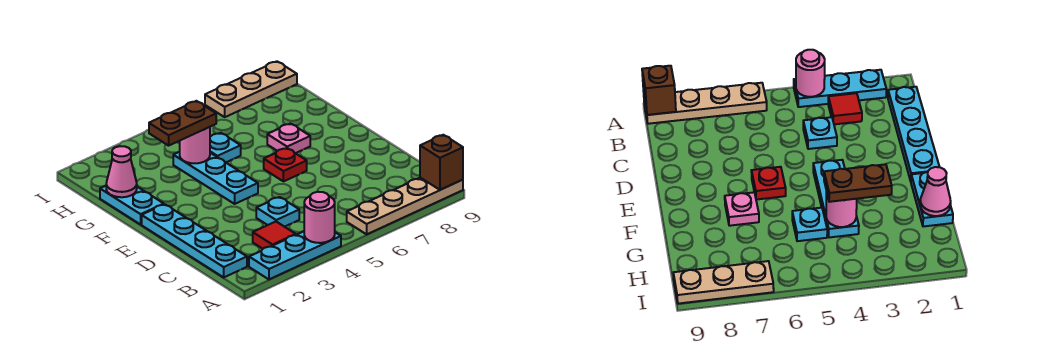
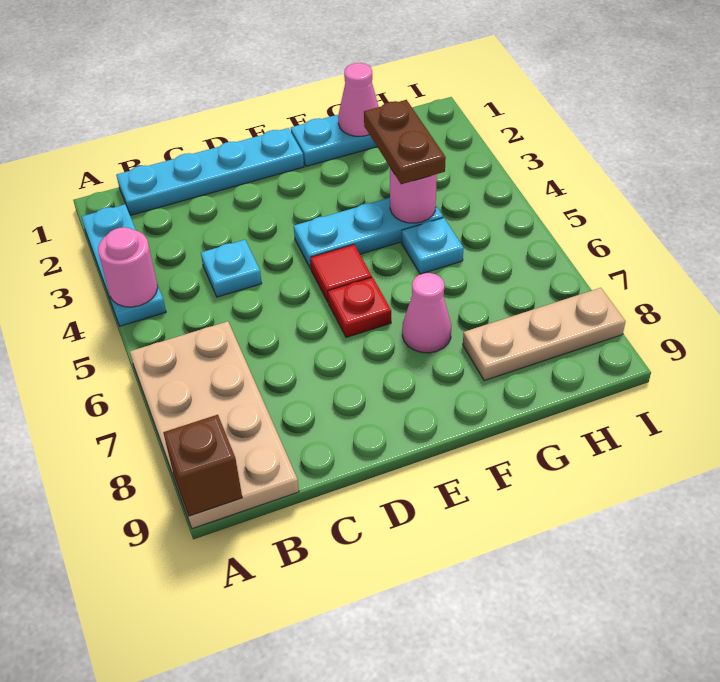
tan 1x4 plate [347,178,463,234] -> tan 2x4 plate [130,321,299,529]
red 1x1 tile [253,222,296,249] -> red 1x1 tile moved to [310,245,372,302]
pink 1x1 plate [267,124,310,153] -> pink 1x1 cone [402,273,451,353]
tan 1x3 plate [205,61,297,117] -> tan 1x3 plate turned to [463,288,626,381]

